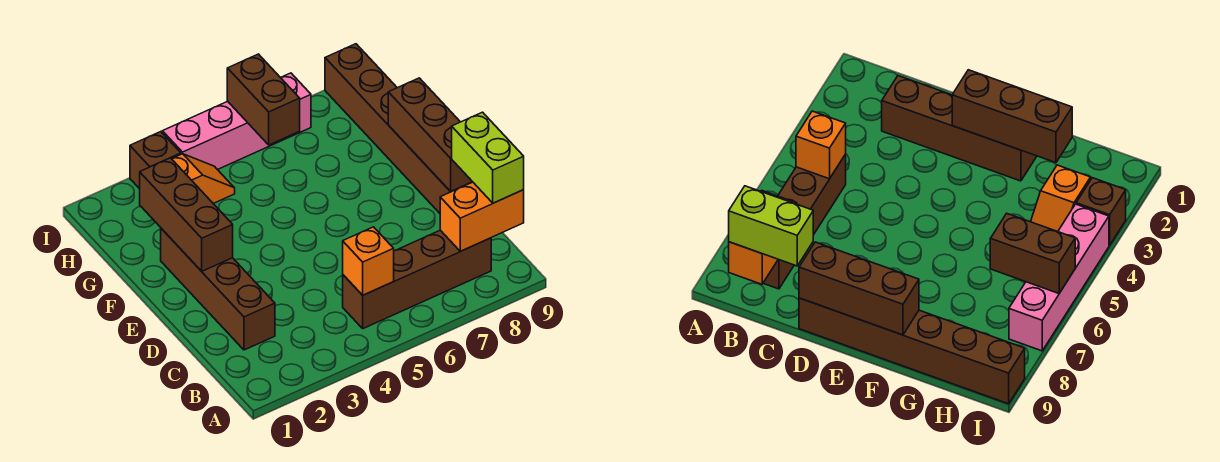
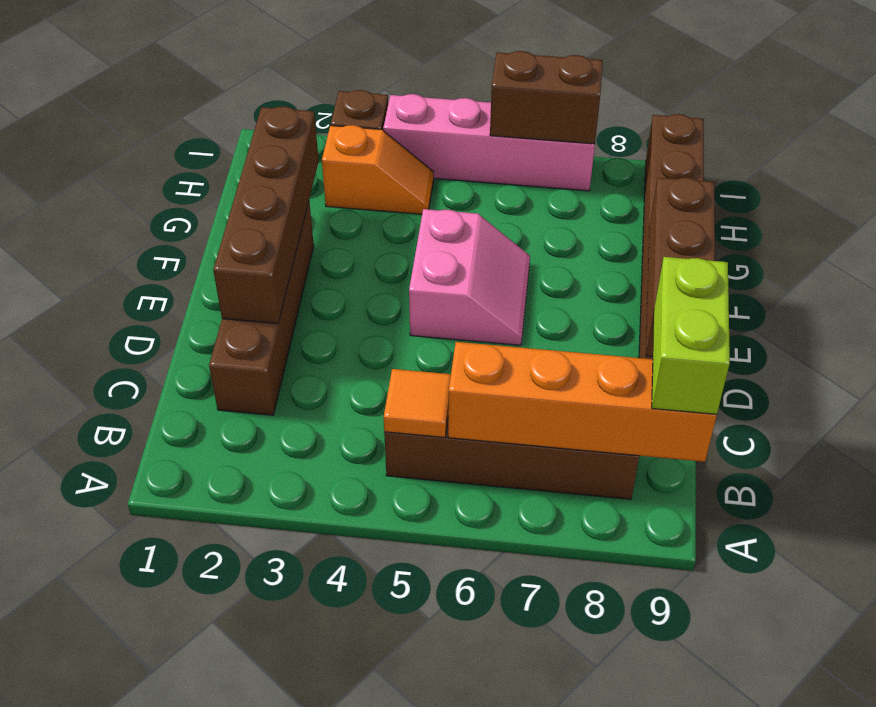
orange 1x1 brick [343,227,394,295] -> orange 1x1 tile [384,369,451,437]
orange 1x2 brick [440,182,524,251] -> orange 1x4 brick [448,342,717,462]
brown 1x3 brick [140,158,233,271] -> brown 1x4 brick [213,106,319,323]
none -> pink 2x2 slope [409,209,530,345]
brown 1x2 brick [227,54,300,145] -> brown 1x2 brick turned to [490,51,603,144]

